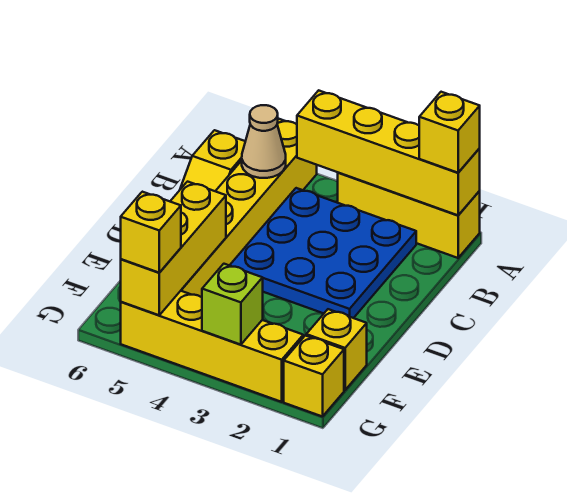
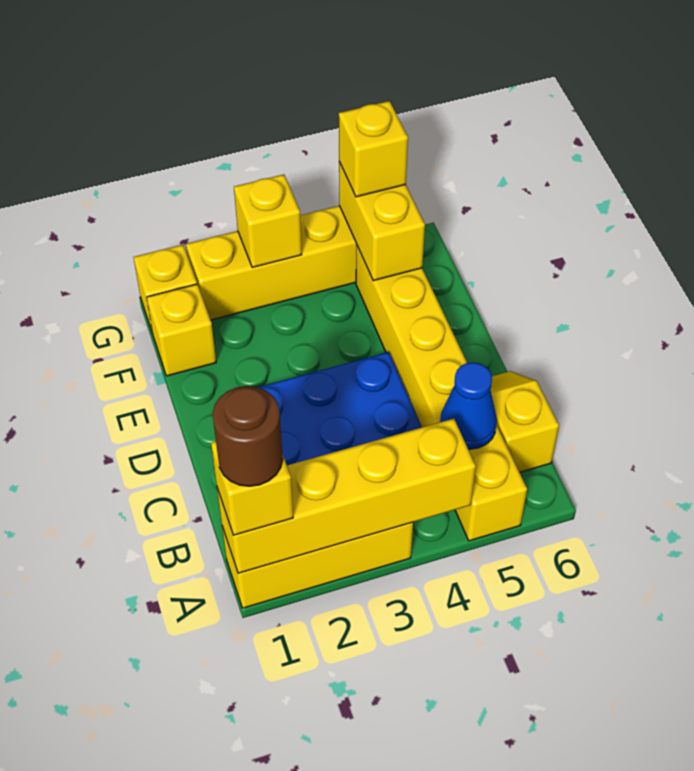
none -> brown 1x1 round brick [212,386,283,486]
tan 1x1 cone [242,105,286,178] -> blue 1x1 cone [440,362,497,449]
yellow 1x3 brick [121,182,226,315] -> yellow 1x2 brick [339,162,425,281]
lime 1x1 brick [202,264,263,345] -> yellow 1x1 brick [234,174,302,267]

